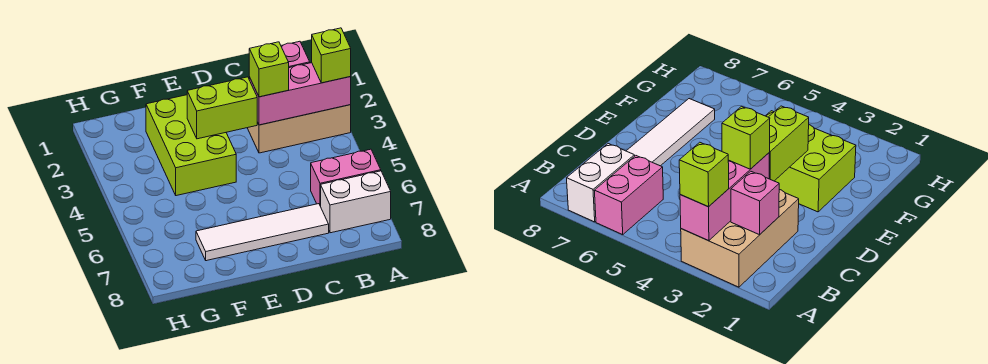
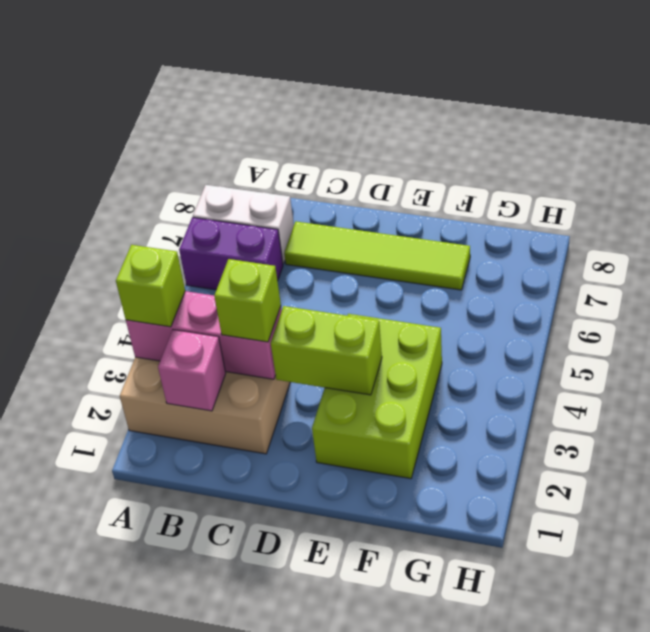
pink 1x2 brick [311,149,381,206] -> purple 1x2 brick [179,217,283,290]
white 1x4 tile [196,204,329,261] -> lime 1x4 tile [284,222,470,290]

